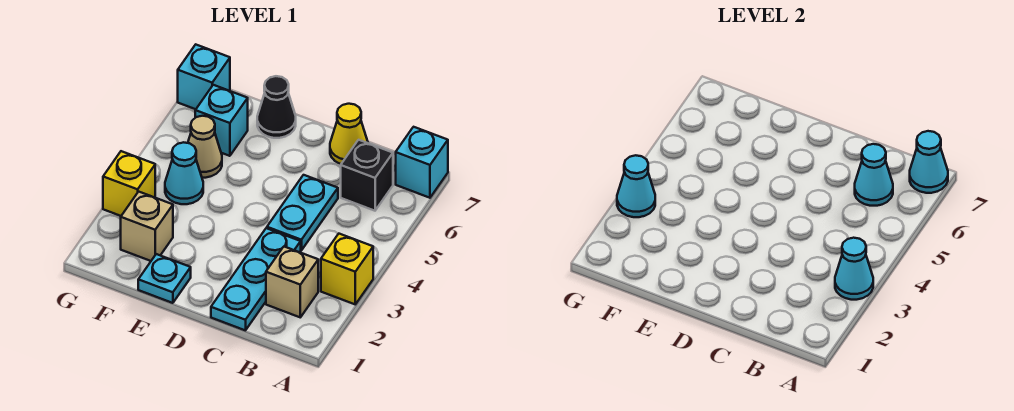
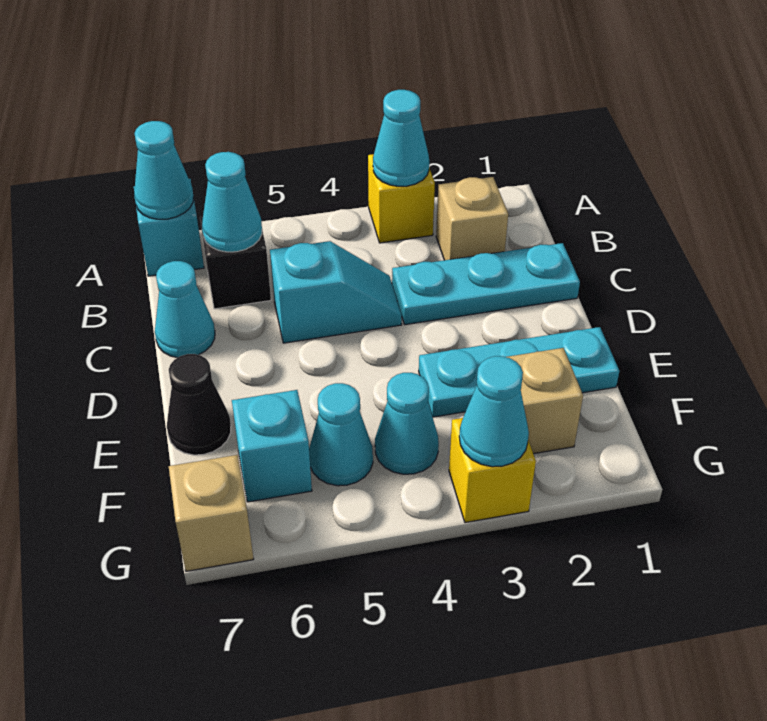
cyan 1x2 plate [267,175,338,250] -> cyan 1x2 slope [270,241,402,343]
yellow 1x1 cone [330,104,368,164] -> cyan 1x1 cone [155,261,215,358]
cyan 1x1 plate [138,254,191,303] -> cyan 1x3 plate [419,327,619,417]
tan 1x1 cone [188,116,222,178] -> cyan 1x1 cone [309,383,373,486]
cyan 1x1 brick [178,45,230,109] -> tan 1x1 brick [169,455,254,571]

